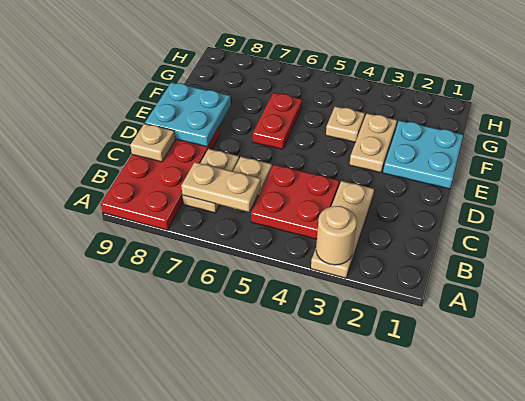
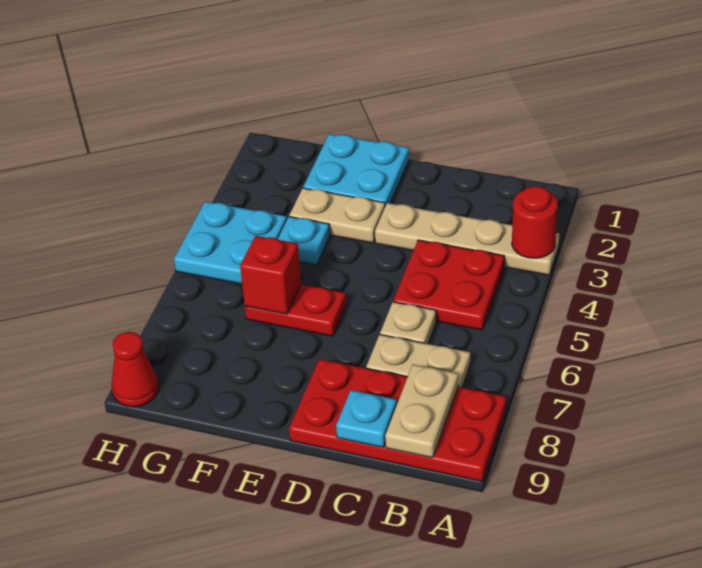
tan 1x3 plate [311,181,374,278] -> tan 1x4 plate [375,203,559,275]
tan 1x1 round brick [316,206,357,265] -> red 1x1 round brick [512,186,558,258]
tan 1x2 plate [181,162,261,212] -> tan 1x2 plate moved to [385,364,458,458]
tan 1x1 plate [130,124,175,162] -> cyan 1x1 plate [336,390,397,447]
cyan 2x2 plate [145,82,231,147] -> cyan 2x2 plate moved to [174,201,287,284]
tan 1x1 plate [326,106,365,142] -> cyan 1x1 plate [278,217,330,265]
none -> red 1x1 brick [240,236,301,314]
none -> red 1x1 cone [112,332,159,407]

